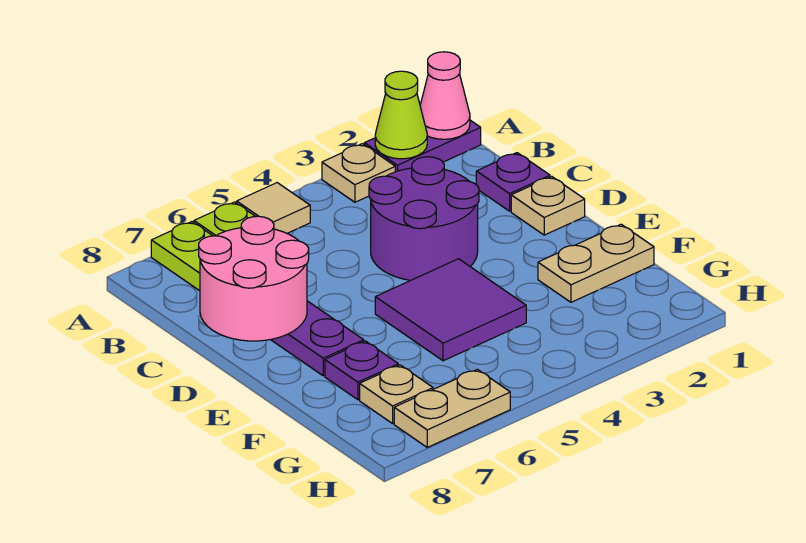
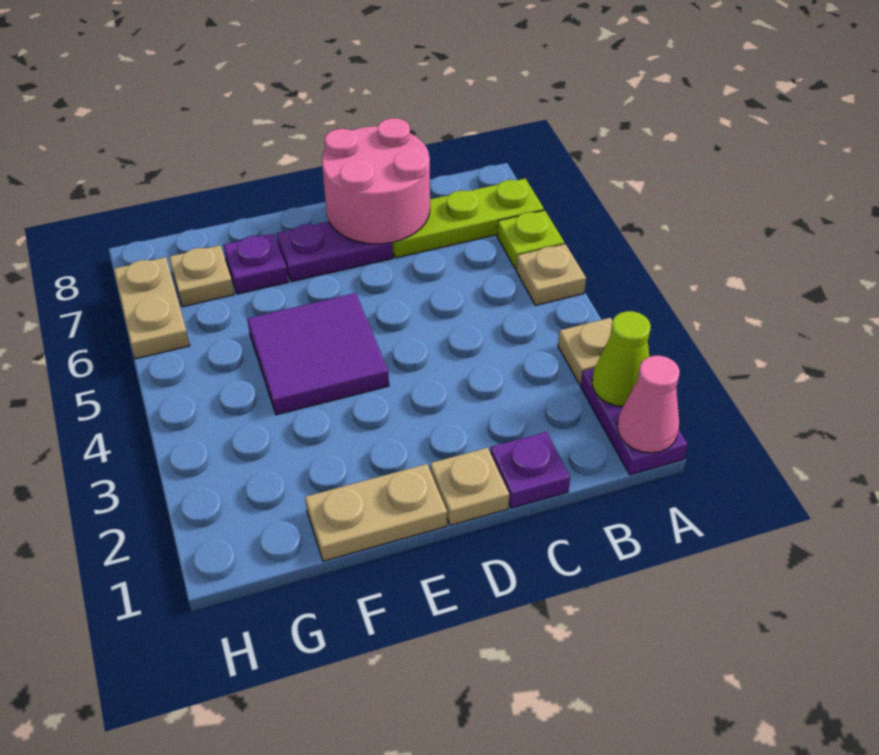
tan 1x1 tile [237,183,310,233] -> tan 1x1 plate [516,244,586,305]
purple 2x2 round brick [369,157,479,280] -> none
tan 1x2 plate [538,224,654,302] -> tan 1x2 plate turned to [305,464,447,561]

